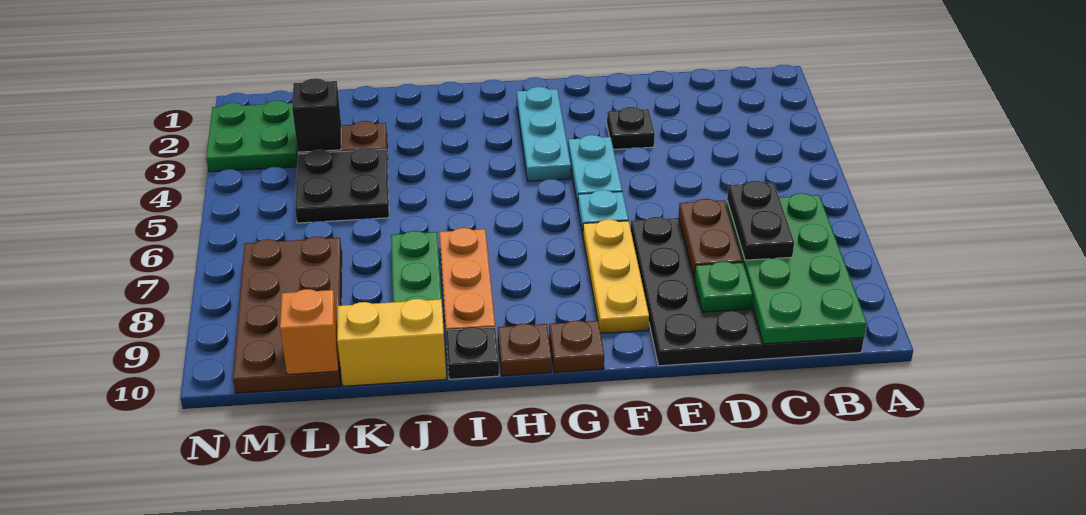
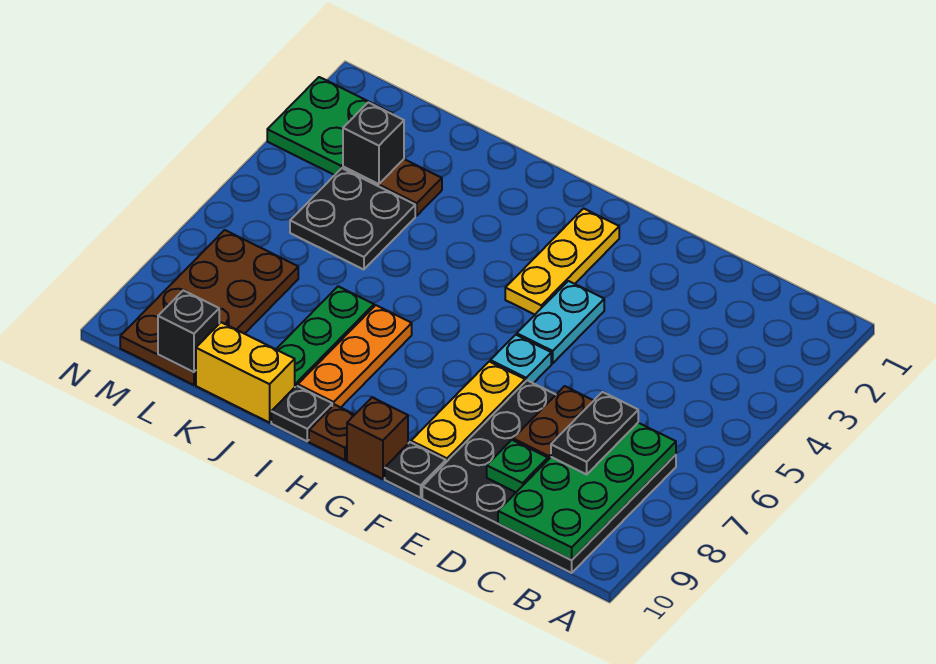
black 1x1 plate [607,107,655,149] -> black 1x1 plate moved to [385,442,446,498]
cyan 1x3 plate [517,87,571,181] -> yellow 1x3 plate [505,208,619,315]
brown 1x1 plate [549,320,604,373] -> brown 1x1 brick [347,397,408,479]
orange 1x1 brick [280,289,339,375] -> black 1x1 brick [158,290,219,372]

